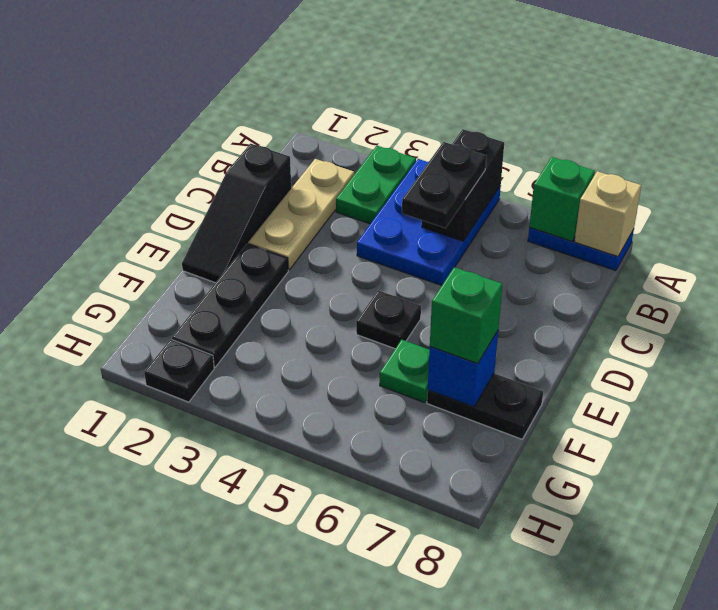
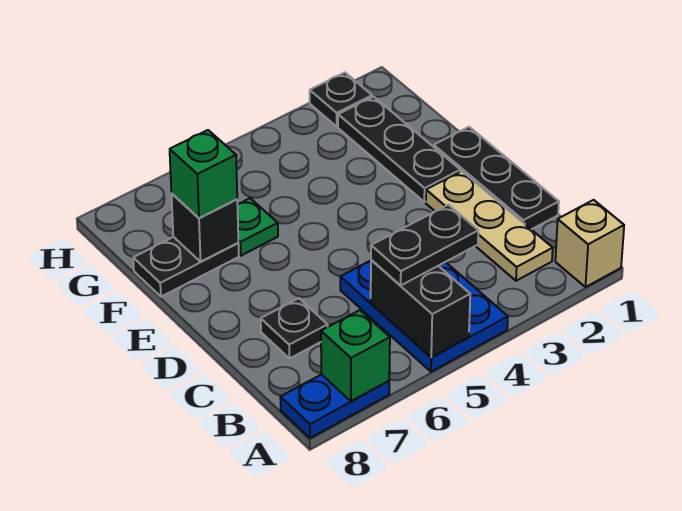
green 1x2 plate [336,146,416,224] -> none
tan 1x1 brick [575,171,641,256] -> tan 1x1 brick moved to [555,200,624,287]
black 1x2 plate [402,142,486,228] -> black 1x2 plate turned to [371,205,478,286]
black 1x3 slope [182,144,291,283] -> black 1x3 plate [434,127,559,229]
black 1x1 plate [356,290,421,349] -> black 1x1 plate moved to [261,298,328,359]
blue 1x1 brick [428,331,498,407] -> black 1x1 brick [171,194,238,262]

